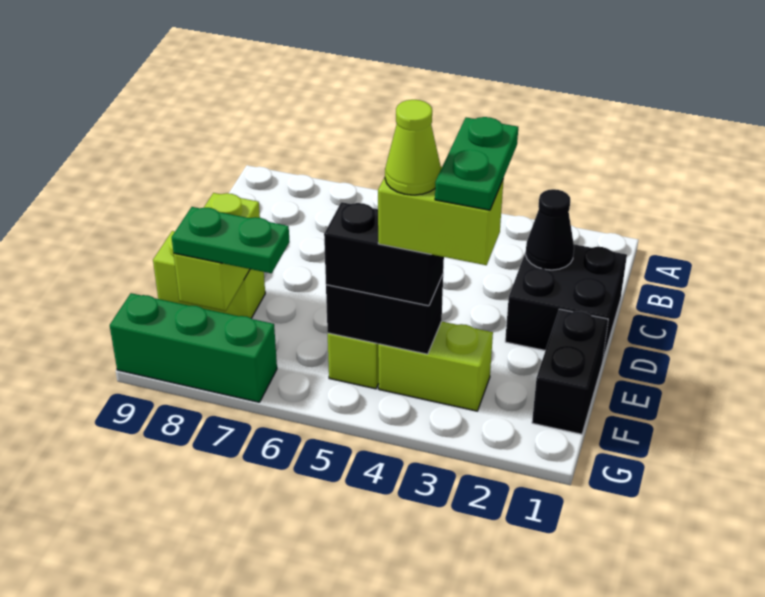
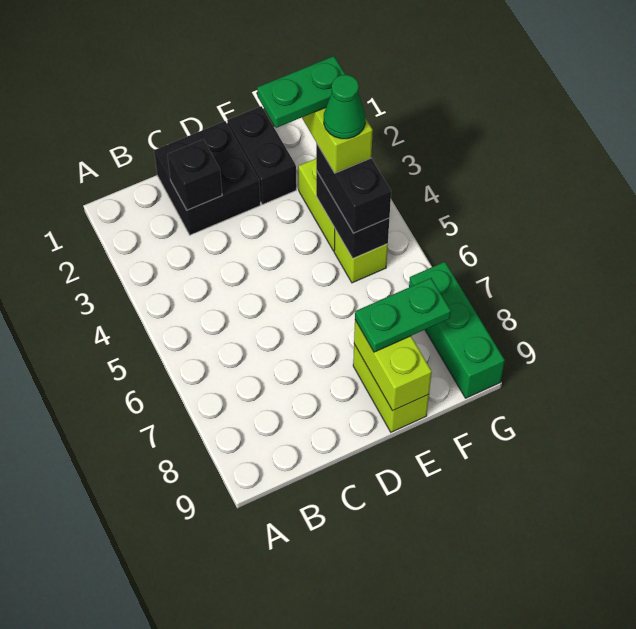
black 1x1 cone [525,189,574,270] -> black 1x1 brick [167,140,222,210]
black 1x2 brick [532,309,608,434] -> black 1x2 brick turned to [227,106,296,205]
lime 1x2 brick [174,193,260,311] -> lime 1x2 brick turned to [354,320,432,411]
lime 1x1 cone [385,100,441,195] -> green 1x1 cone [324,75,365,139]
green 1x2 plate [172,207,290,273] -> green 1x2 plate turned to [355,278,451,352]

